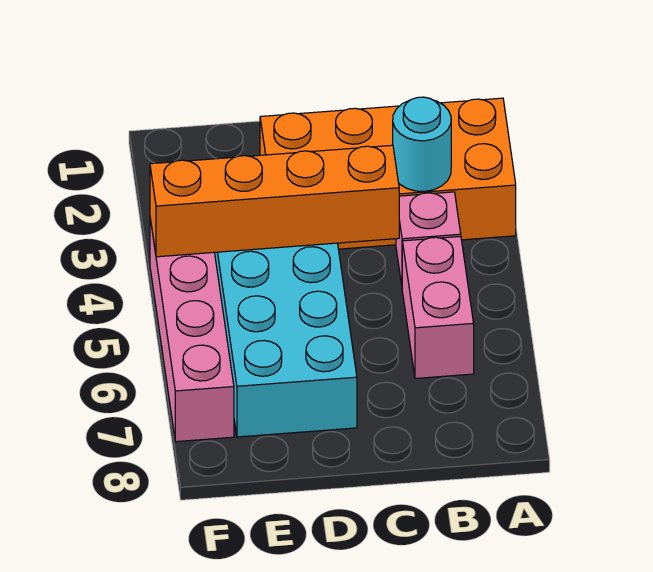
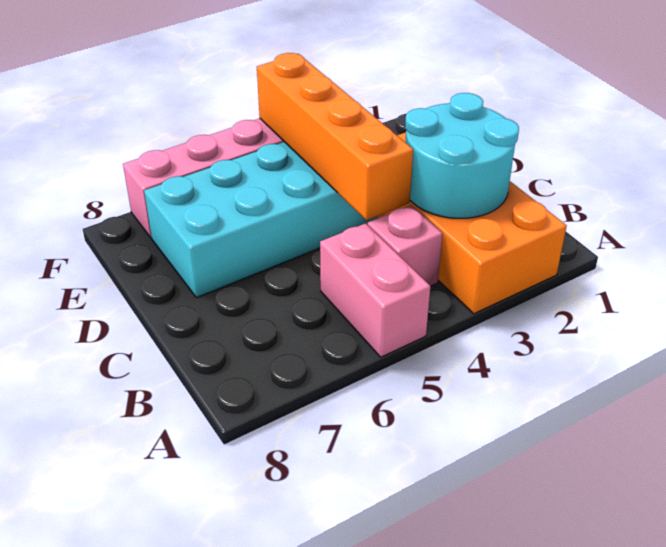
cyan 1x1 round brick [393,97,451,191] -> cyan 2x2 round brick [405,93,519,218]
pink 1x2 brick [402,236,474,378] -> pink 1x2 brick turned to [320,223,430,357]

